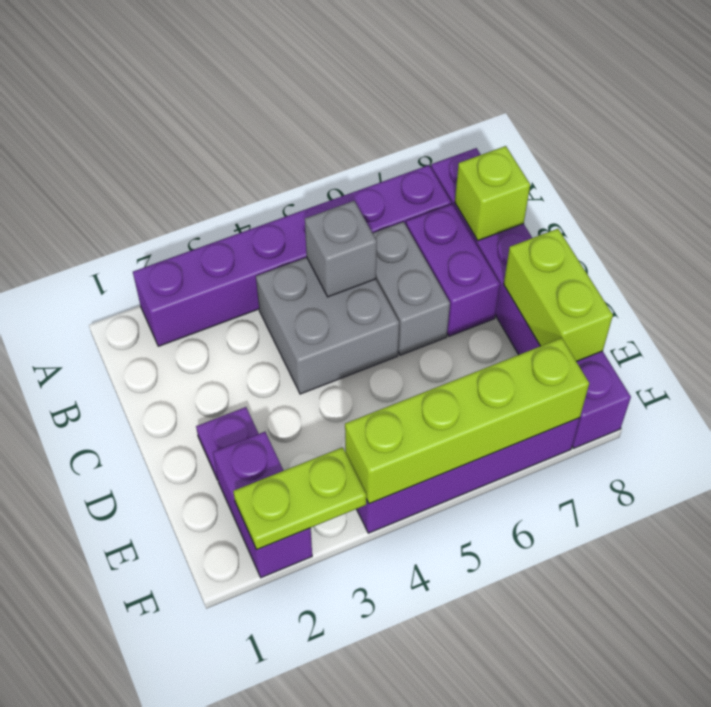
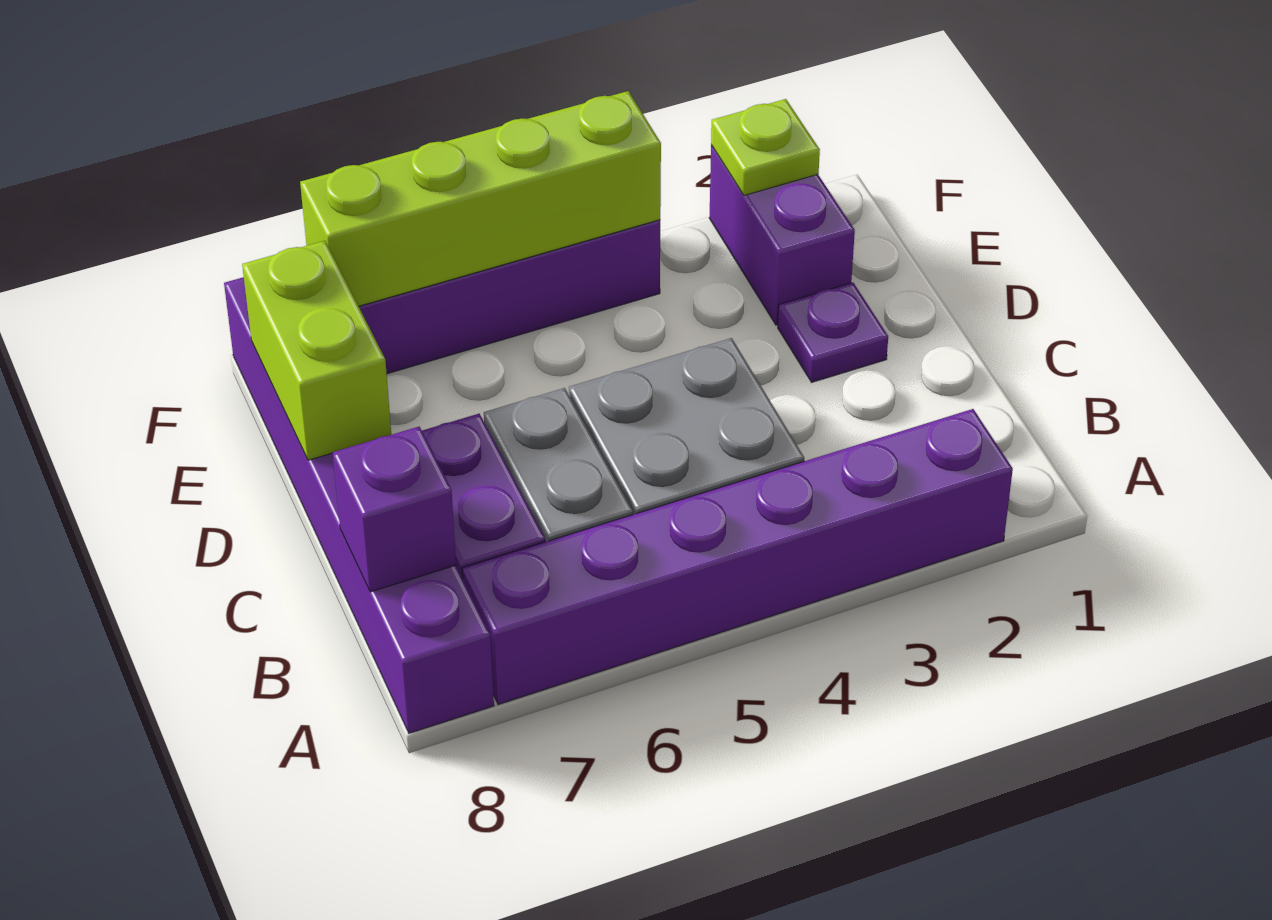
grey 1x1 brick [305,201,377,297] -> none
lime 1x1 brick [455,146,530,241] -> purple 1x1 brick [333,427,456,592]
lime 1x2 plate [233,447,367,550] -> lime 1x1 plate [711,99,820,195]

